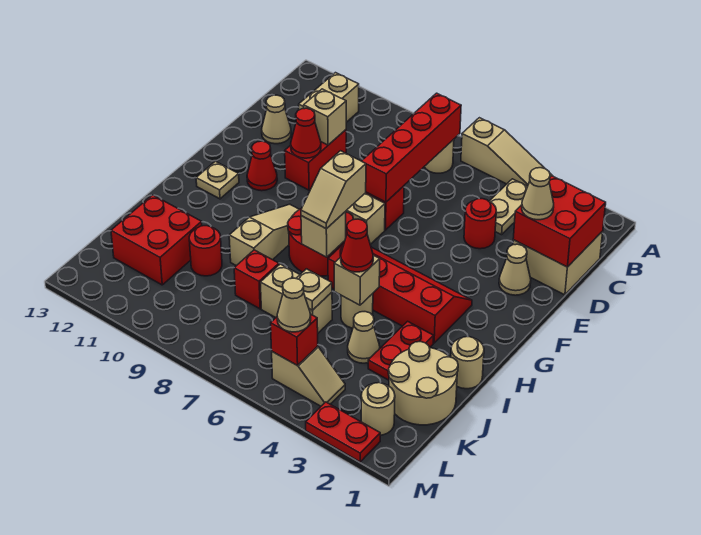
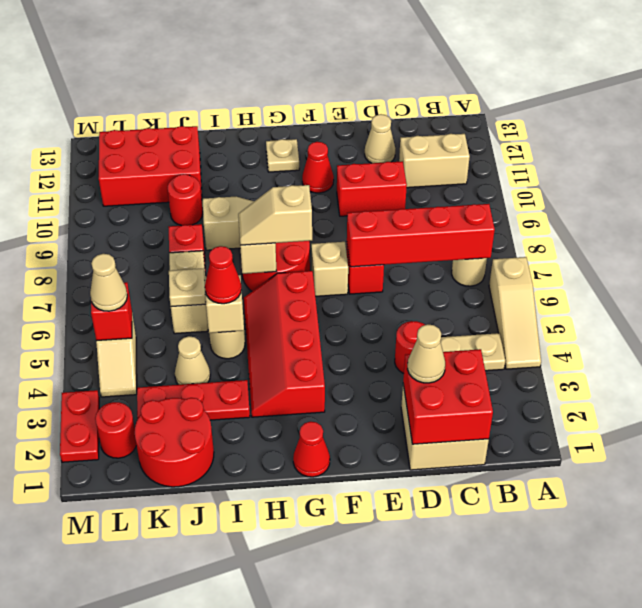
tan 1x1 brick [304,89,346,145] -> none
tan 1x1 cone [499,244,531,295] -> none
red 1x1 cone [291,108,321,158] -> red 1x1 cone moved to [293,422,330,477]
red 2x4 slope [328,244,472,343] -> red 2x4 slope turned to [244,271,325,417]
tan 1x1 round brick [451,337,484,389] -> none
red 1x2 plate [368,321,434,380] -> red 1x3 plate [137,380,250,420]
tan 2x2 round brick [388,342,458,425] -> red 2x2 round brick [135,398,214,487]
red 2x2 brick [111,195,202,285] -> red 2x3 brick [99,126,202,206]
tan 1x1 round brick [361,383,395,435] -> red 1x1 round brick [95,402,136,458]

